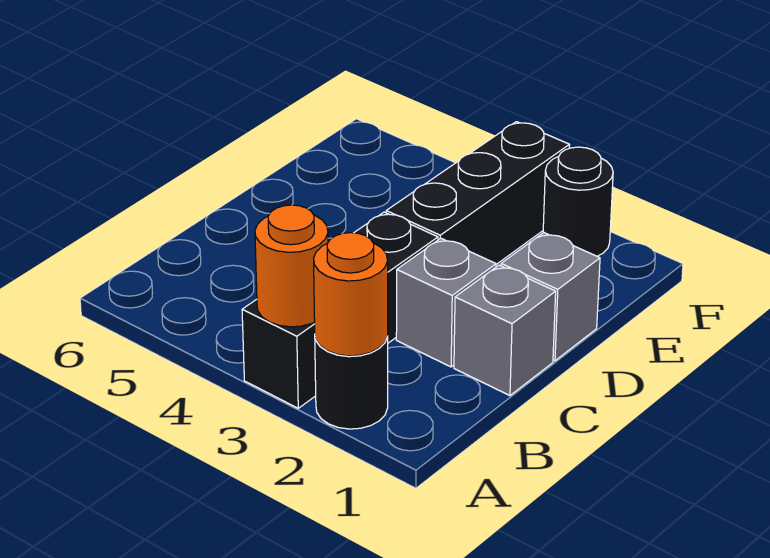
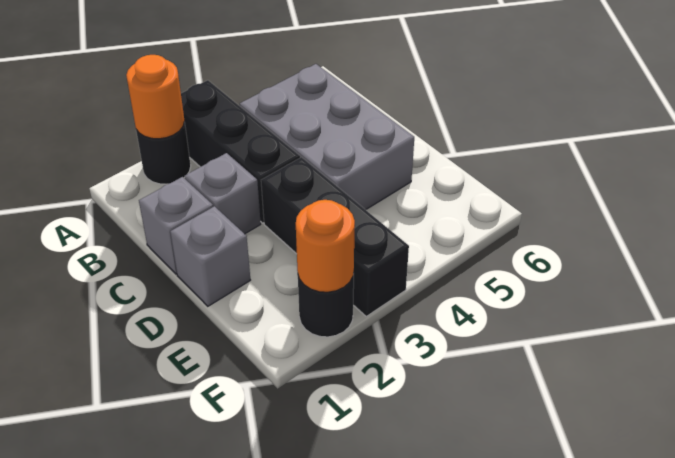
orange 1x1 round brick [255,205,328,327] -> orange 1x1 round brick moved to [296,200,355,292]
none -> grey 2x3 brick [240,64,414,210]

